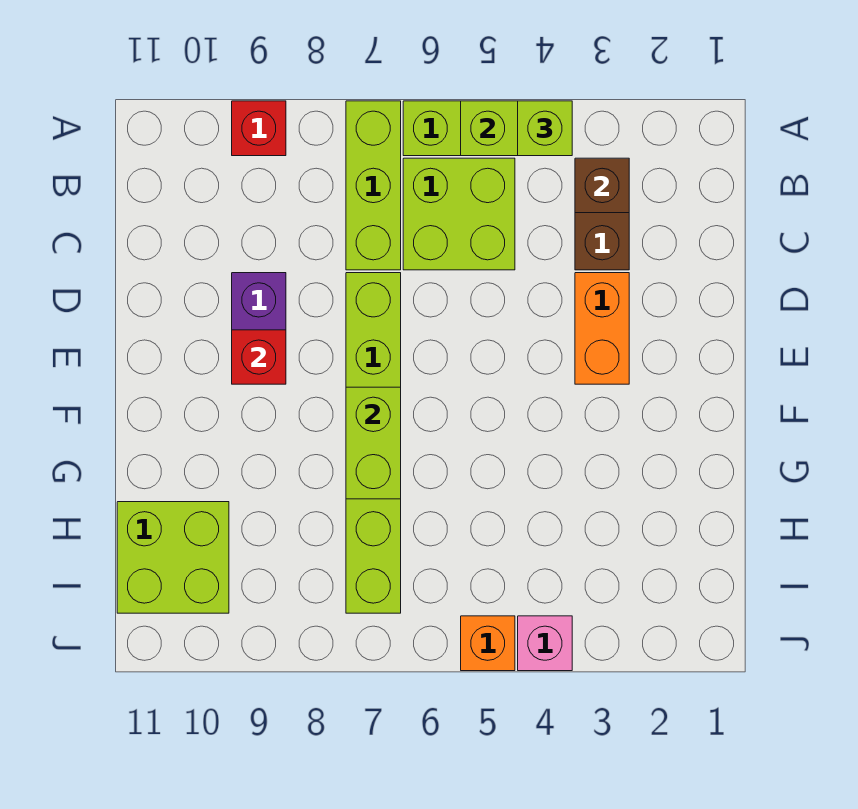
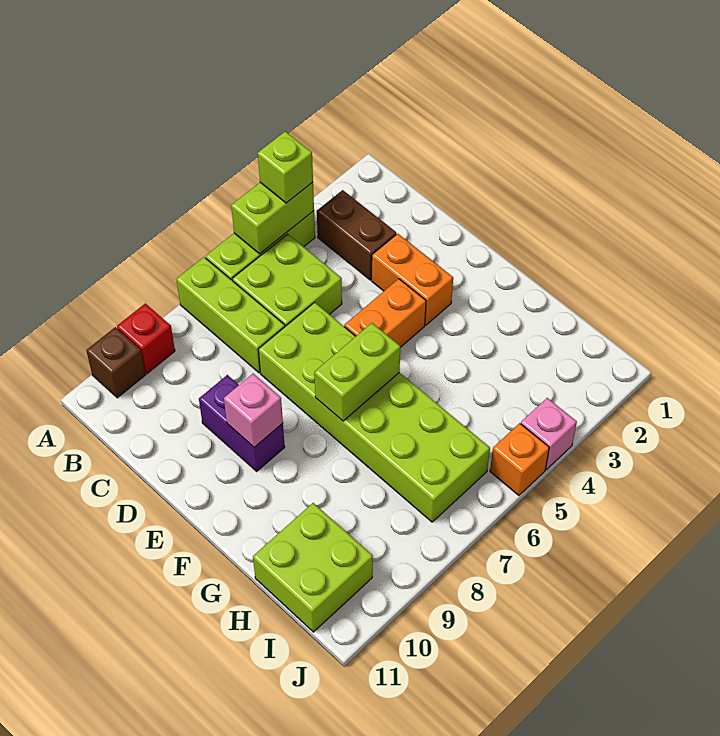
brown 1x1 brick [575,158,629,213] -> brown 1x1 brick moved to [86,327,146,398]
lime 1x6 brick [346,273,401,613] -> lime 2x6 brick [258,302,490,522]
none -> orange 1x2 brick [344,279,426,347]
red 1x1 brick [232,330,286,384] -> pink 1x1 brick [224,374,283,447]
lime 1x2 brick [346,387,401,499] -> lime 1x2 brick turned to [314,323,400,421]

